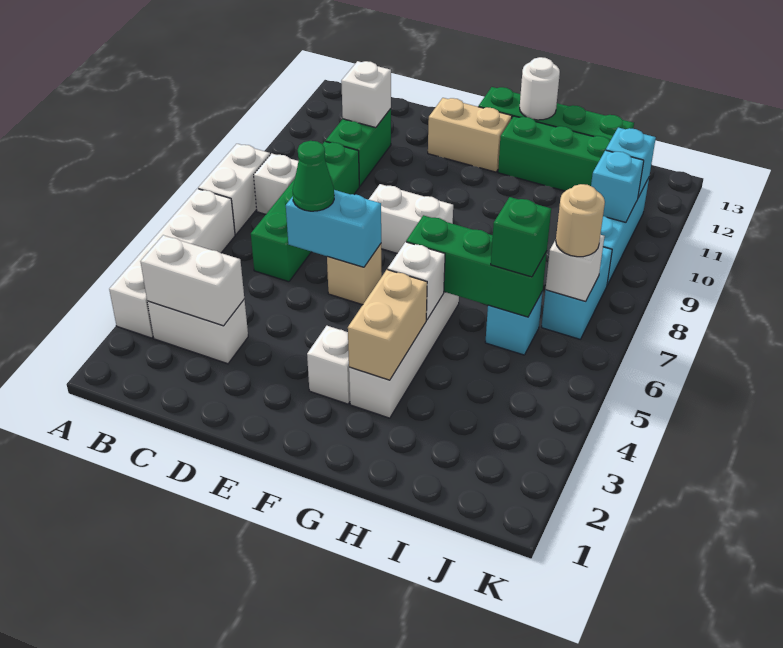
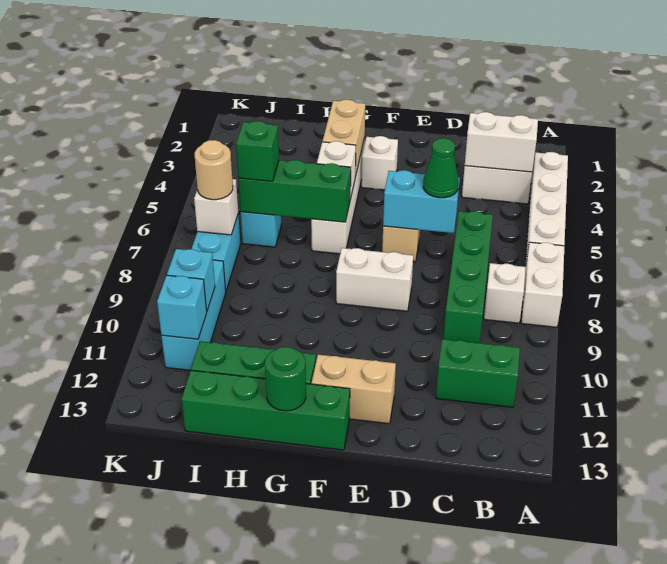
green 1x2 brick [326,109,391,186] -> green 1x2 brick turned to [436,339,520,407]
white 1x1 brick [341,61,391,128] -> none
white 1x1 round brick [520,57,560,120] -> green 1x1 round brick [265,347,306,411]

